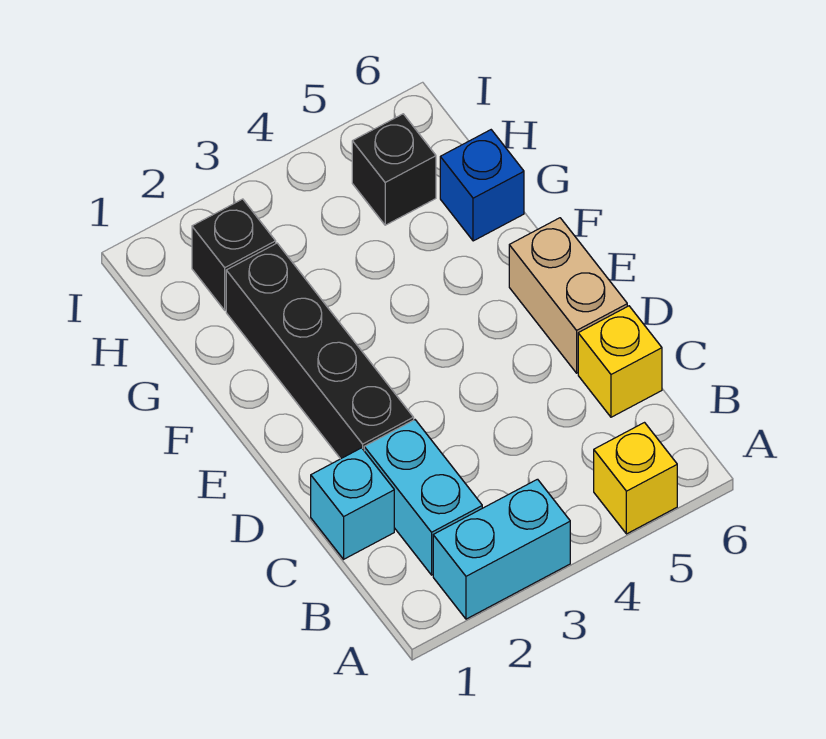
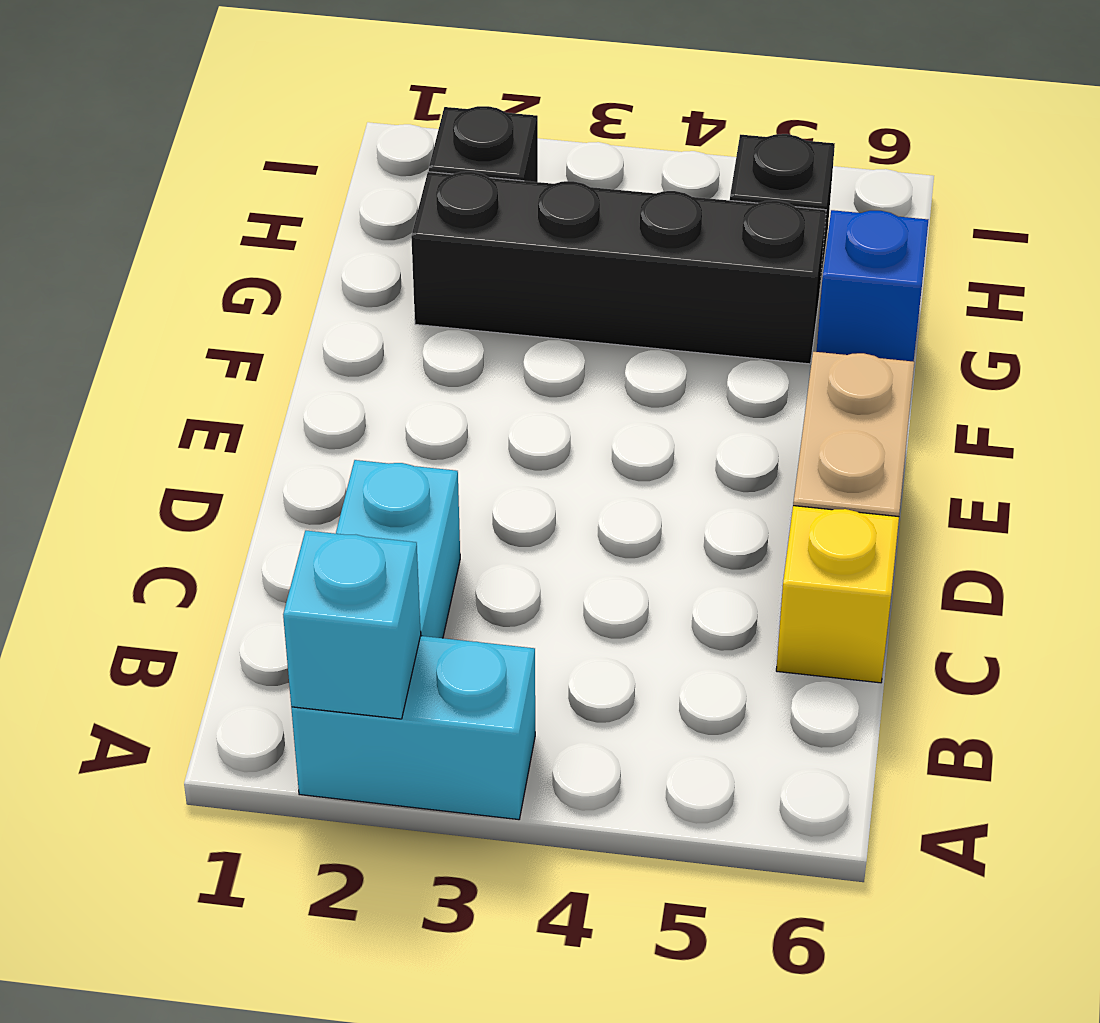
yellow 1x1 brick [594,423,677,534] -> none
cyan 1x1 brick [311,448,394,559] -> cyan 1x1 brick moved to [283,531,421,719]
black 1x4 brick [226,243,414,459] -> black 1x4 brick turned to [411,172,826,364]

